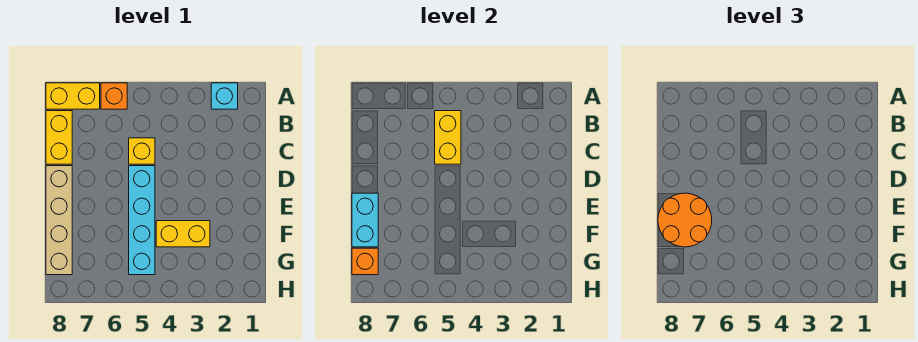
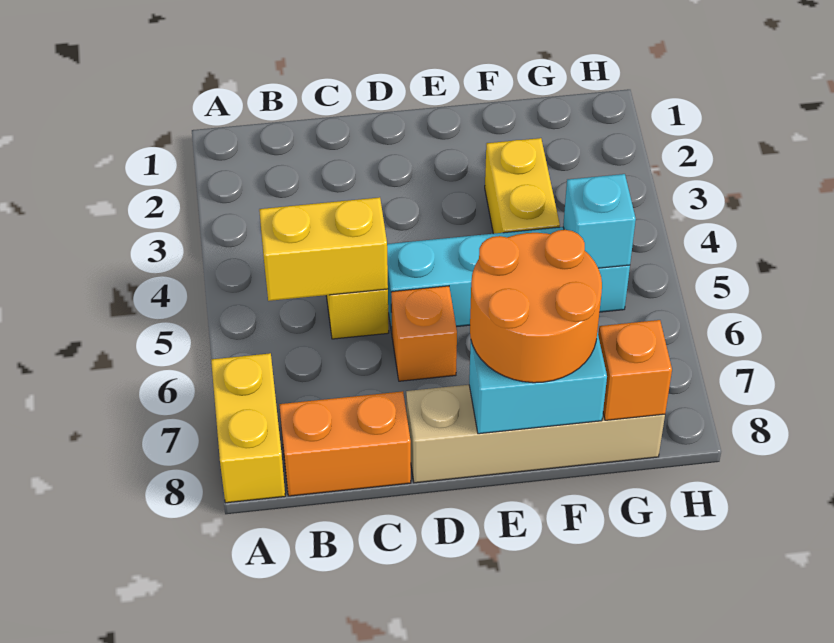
cyan 1x1 brick [211,83,238,109] -> cyan 1x1 brick moved to [563,174,636,268]
orange 1x1 brick [101,83,127,109] -> orange 1x1 brick moved to [391,286,457,381]
yellow 1x2 brick [46,111,72,164] -> orange 1x2 brick [279,391,411,496]

